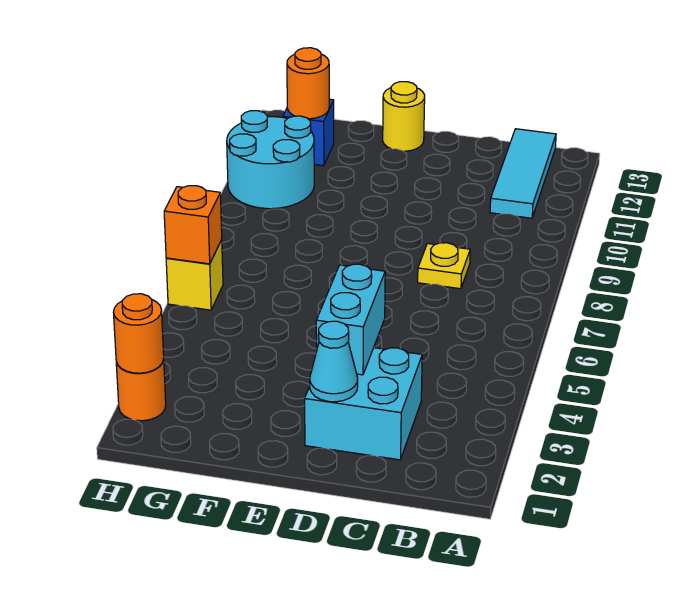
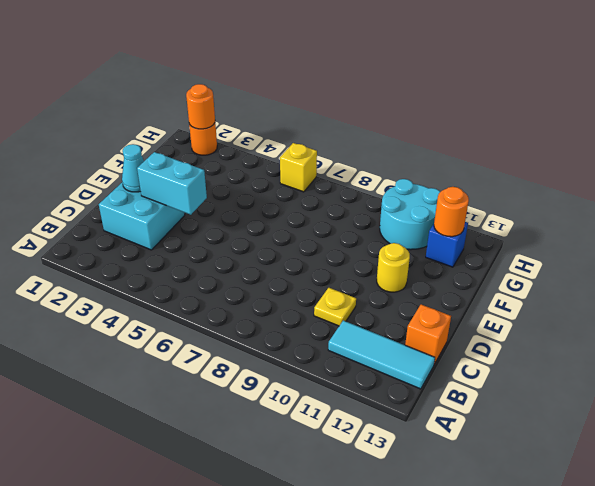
yellow 1x1 plate [418,243,470,289] -> yellow 1x1 plate moved to [314,288,356,326]
yellow 1x1 round brick [383,82,425,151] -> yellow 1x1 round brick moved to [377,243,410,292]
orange 1x1 brick [164,186,222,264] -> orange 1x1 brick moved to [405,304,451,364]

